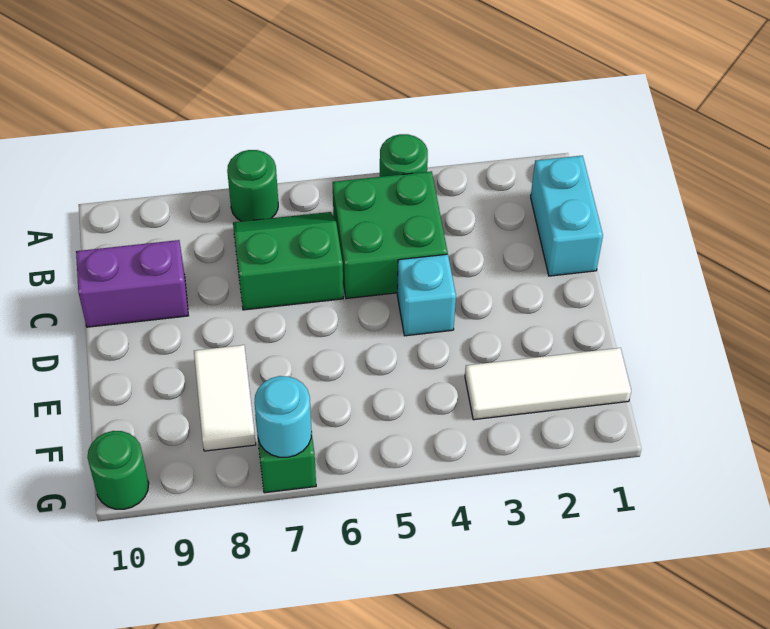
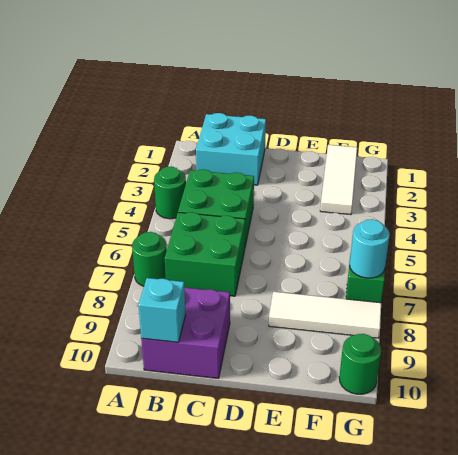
cyan 1x2 brick [531,156,603,276] -> cyan 2x2 brick [196,113,266,185]
green 2x2 slope [233,212,343,310] -> green 2x2 brick [165,212,245,296]
purple 1x2 brick [76,240,188,327] -> purple 2x2 brick [141,288,230,378]
cyan 1x1 brick [397,254,456,336] -> cyan 1x1 brick moved to [139,278,186,342]
white 1x2 tile [194,345,256,451] -> white 1x3 tile [269,292,381,338]

